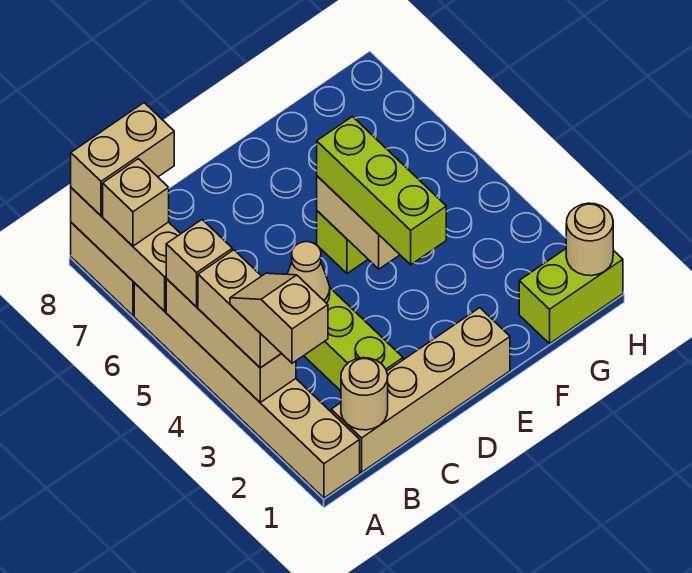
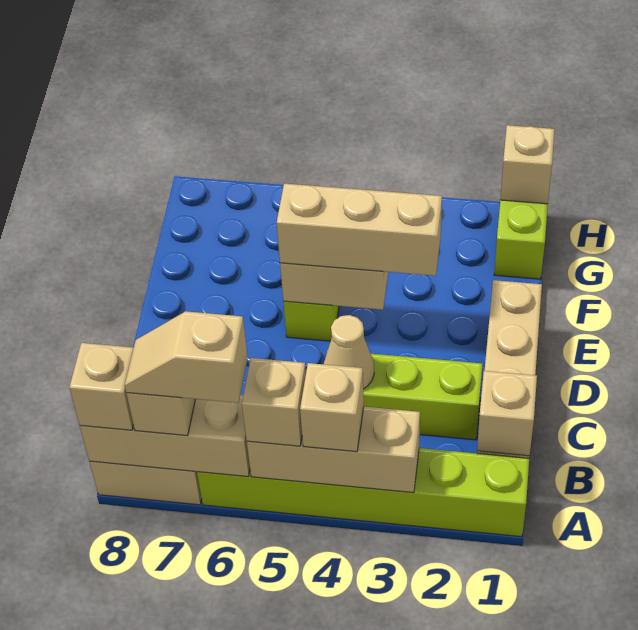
tan 1x6 brick [134,283,360,498] -> lime 1x6 brick [197,448,529,537]
tan 1x2 slope [230,273,328,363] -> tan 1x2 slope moved to [125,311,248,403]
tan 1x2 brick [198,250,281,368] -> tan 1x1 brick [300,363,364,452]
tan 1x2 brick [71,103,174,216] -> tan 1x1 brick [69,343,134,430]
tan 1x1 round brick [341,358,388,430] -> tan 1x1 brick [477,371,537,456]
lime 1x3 brick [317,117,446,265] -> tan 1x3 brick [277,184,442,276]
tan 1x1 round brick [566,203,613,276] -> tan 1x1 brick [500,125,555,204]

